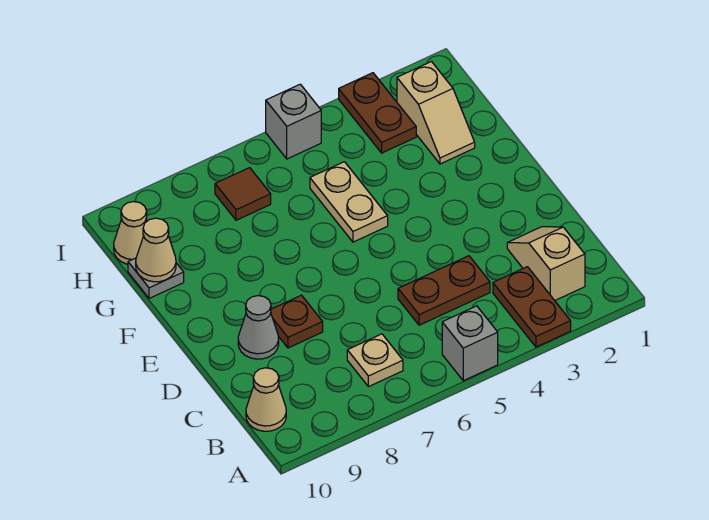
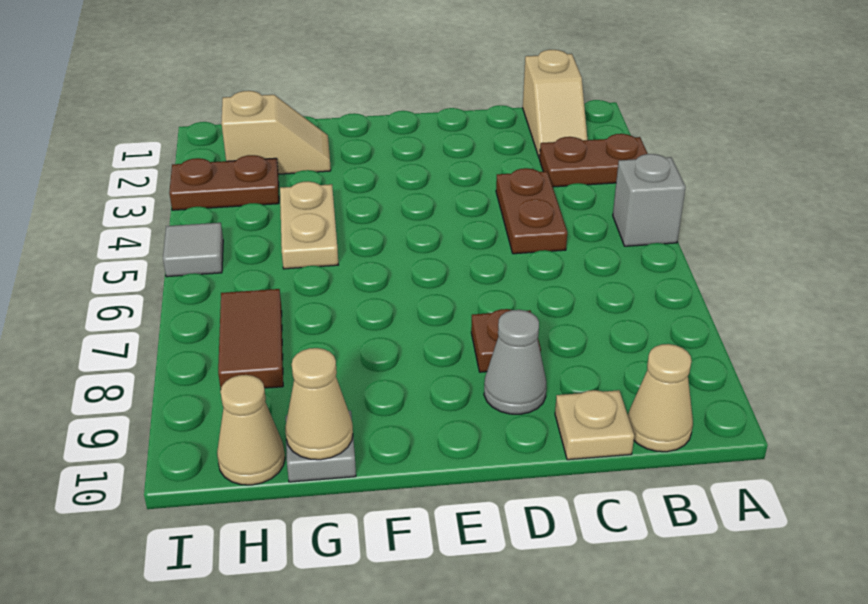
tan 1x2 slope [507,227,585,300] -> tan 1x2 slope turned to [523,50,587,159]
tan 1x1 plate [347,334,403,387] -> tan 1x1 plate moved to [555,390,634,460]
tan 1x2 plate [310,162,388,242] -> tan 1x2 plate turned to [280,181,338,269]
brown 1x1 tile [215,168,271,220] -> brown 1x2 tile [218,289,283,388]
grey 1x1 brick [266,84,321,159] -> grey 1x1 tile [163,223,223,277]

